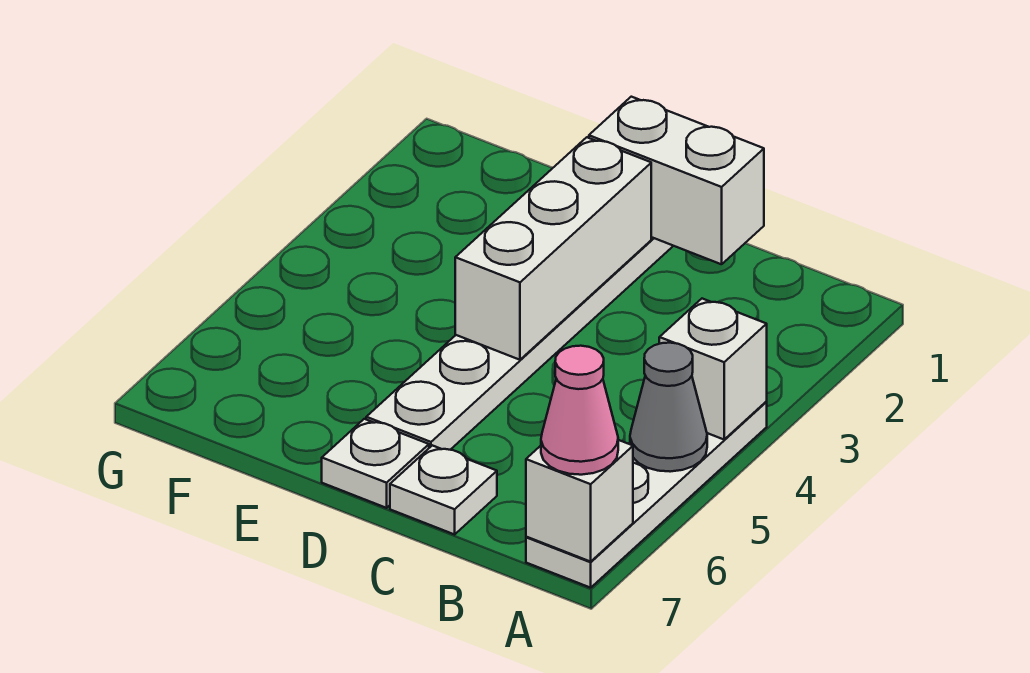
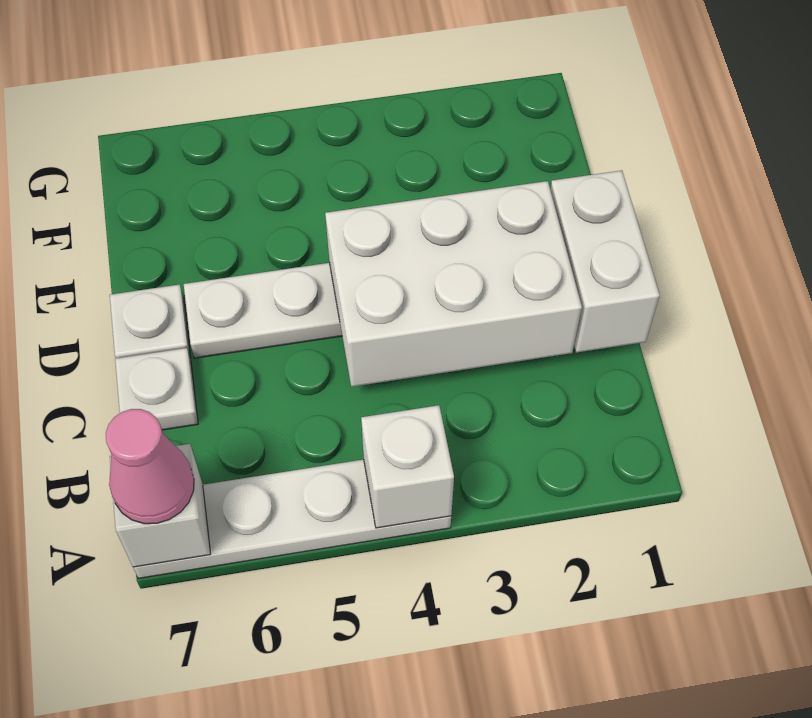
grey 1x1 cone [630,343,707,472] -> none
white 1x3 brick [455,137,651,360] -> white 2x3 brick [325,181,582,387]

